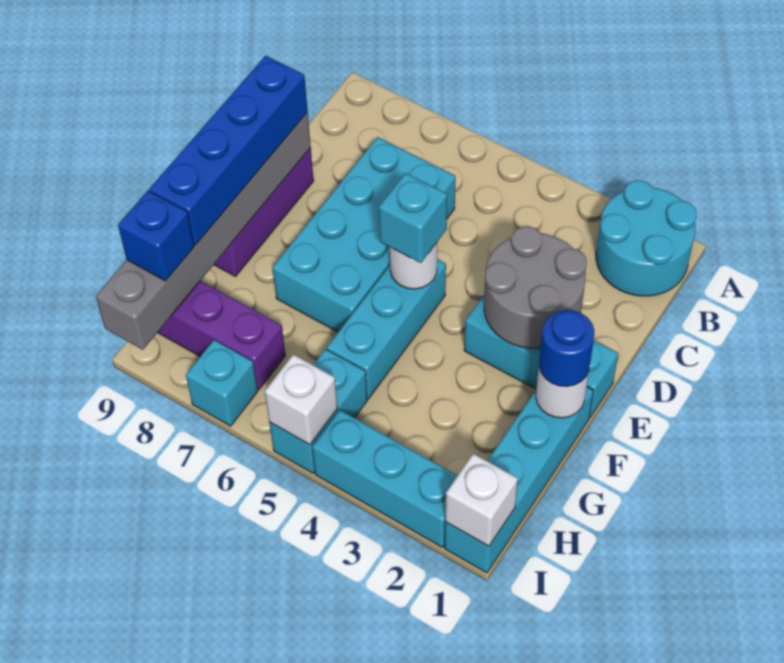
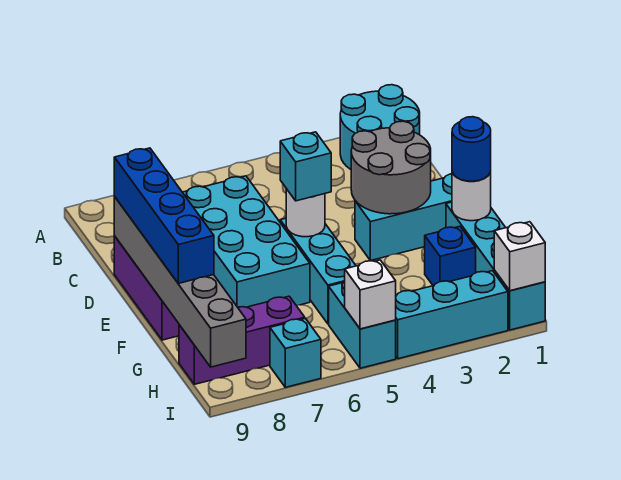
blue 1x1 brick [118,191,194,281] -> blue 1x1 brick moved to [425,226,476,286]

